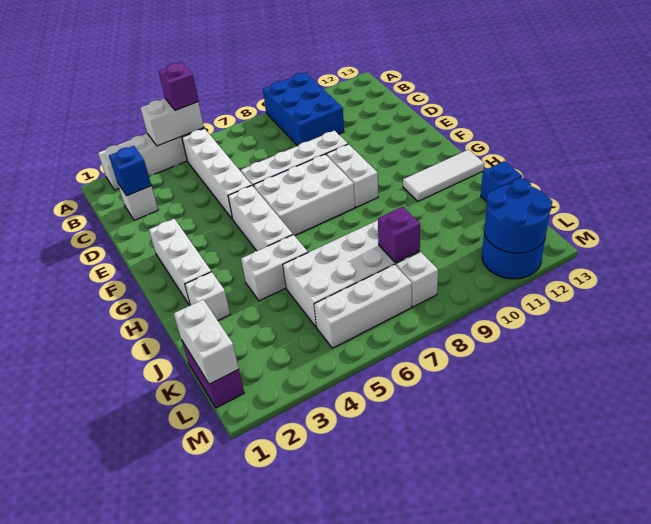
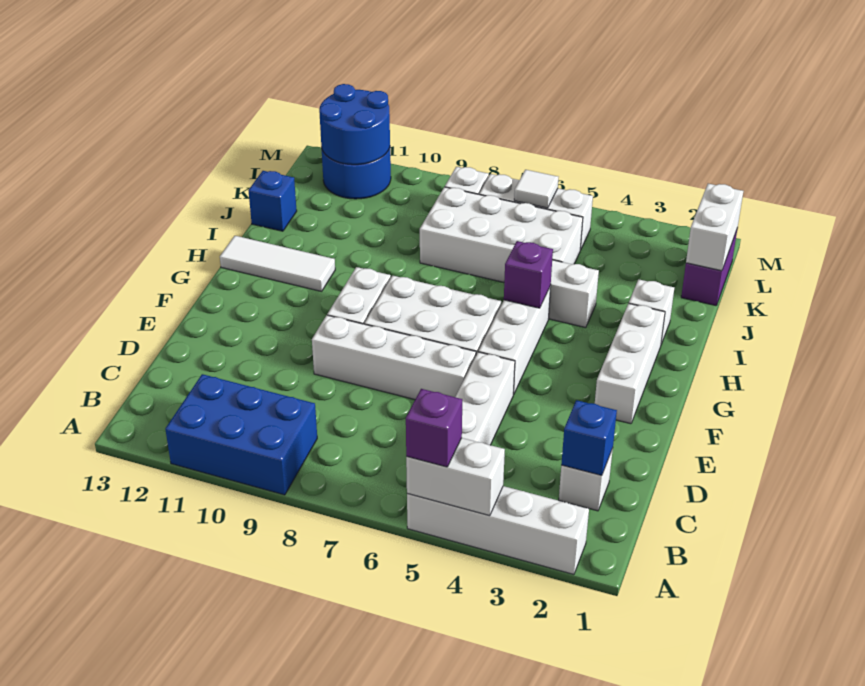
blue 2x3 brick [263,72,344,146] -> blue 2x3 brick turned to [165,374,317,495]
purple 1x1 brick [378,207,420,262] -> purple 1x1 brick moved to [504,241,553,308]
none -> white 1x1 tile [514,170,558,208]

